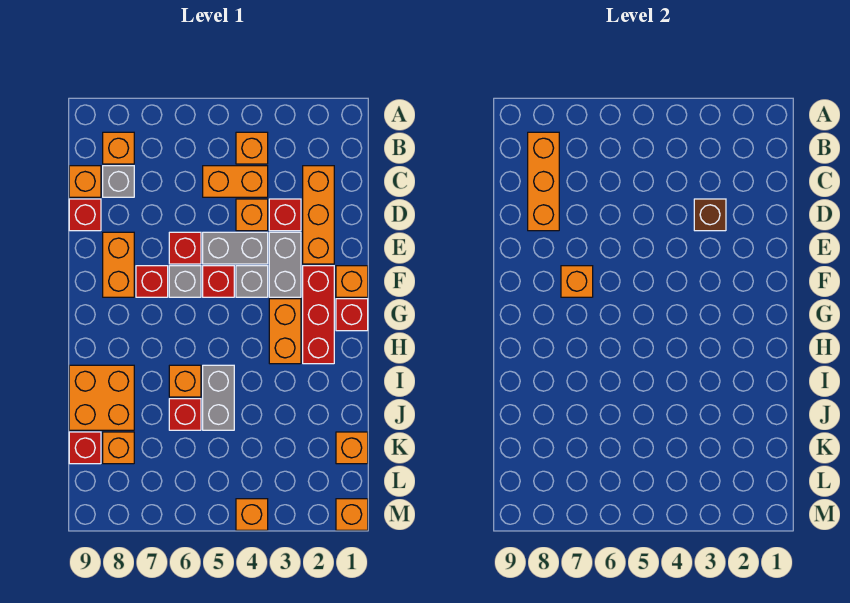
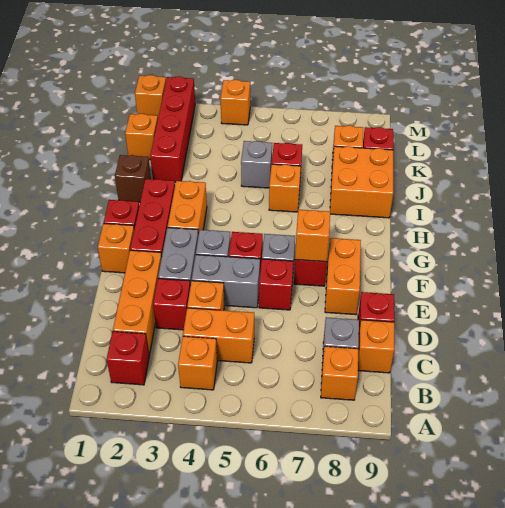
none -> red 1x1 brick [107,331,149,385]
orange 1x3 brick [528,132,559,231] -> none
brown 1x1 brick [694,199,726,231] -> brown 1x1 brick moved to [115,155,151,202]
grey 1x2 brick [203,365,234,430] -> grey 1x1 brick [241,141,272,188]
none -> red 1x4 brick [150,76,195,182]

